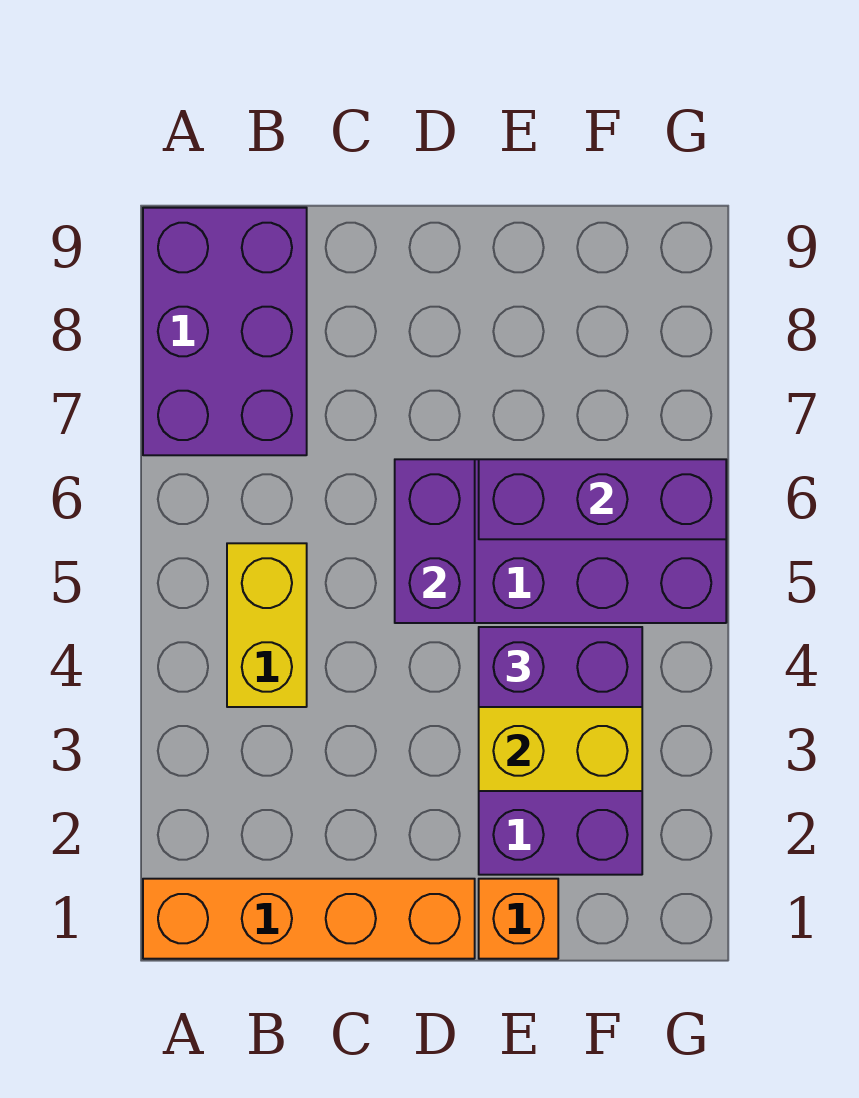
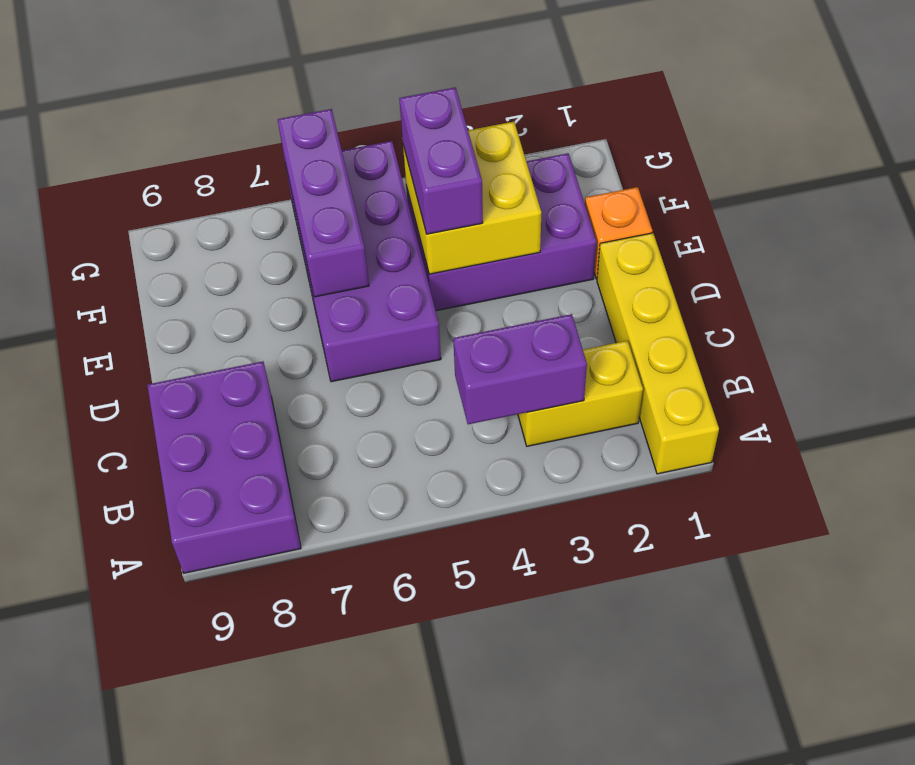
orange 1x4 brick [143,879,475,959] -> yellow 1x4 brick [597,233,719,474]
purple 2x3 brick [143,208,307,455] -> purple 2x3 brick turned to [147,361,301,573]
yellow 1x2 brick [227,543,307,707] -> yellow 1x2 brick moved to [518,341,643,446]
purple 1x2 brick [395,459,475,623] -> purple 1x2 brick moved to [453,314,587,424]

